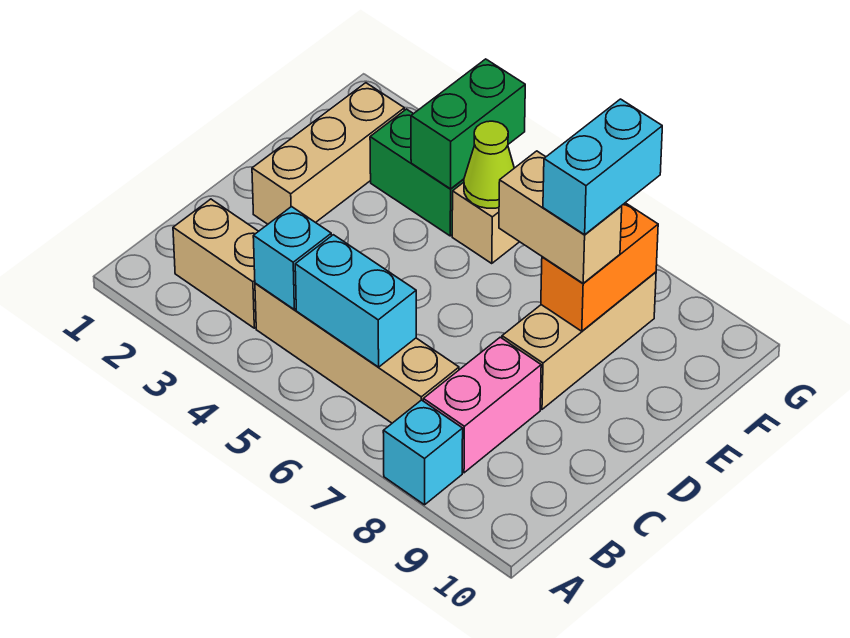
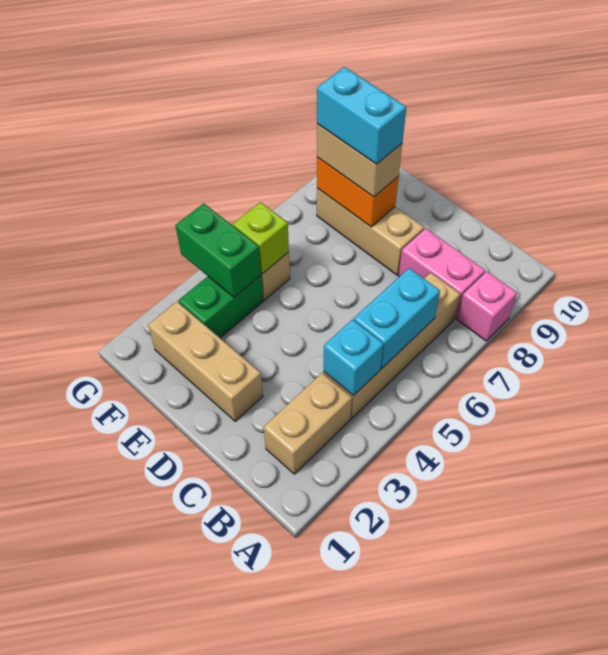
cyan 1x1 brick [383,400,463,505] -> pink 1x1 brick [457,272,517,341]
tan 1x2 brick [499,151,622,283] -> tan 1x2 brick turned to [317,124,402,197]
lime 1x1 cone [464,121,514,208] -> lime 1x1 brick [233,202,289,273]

